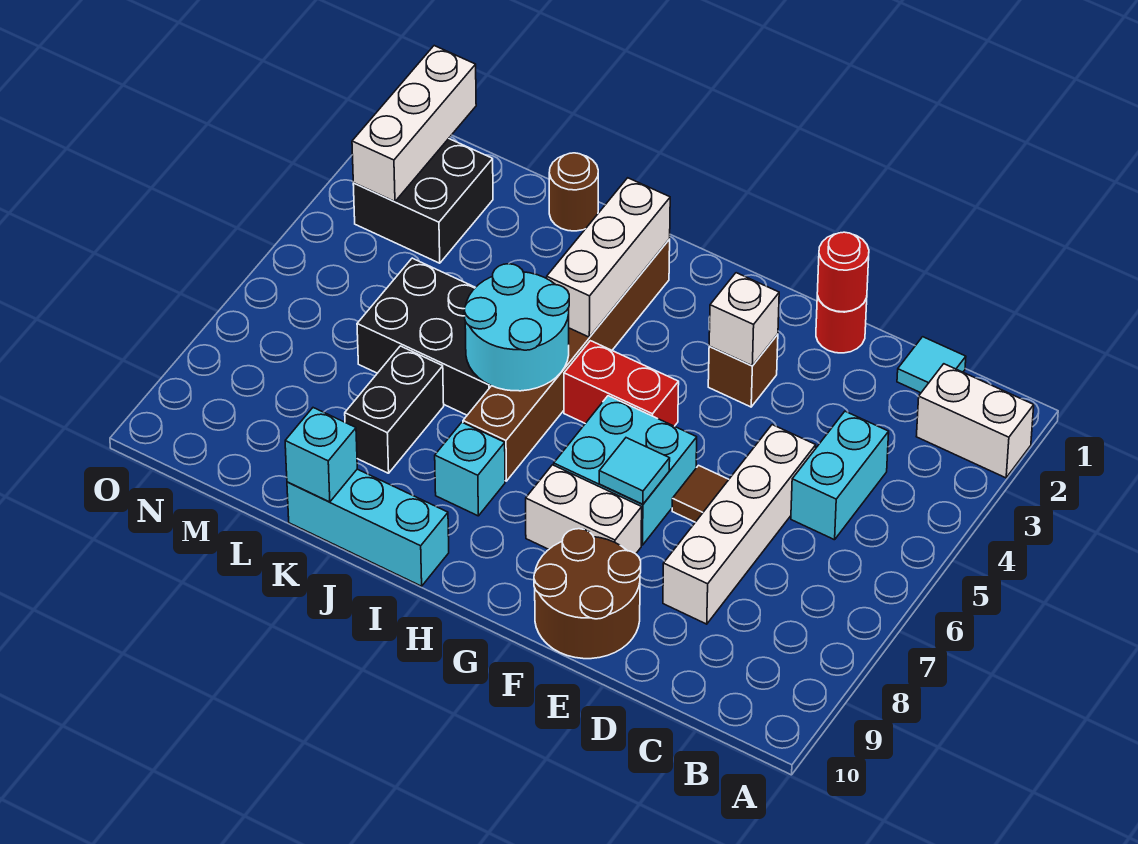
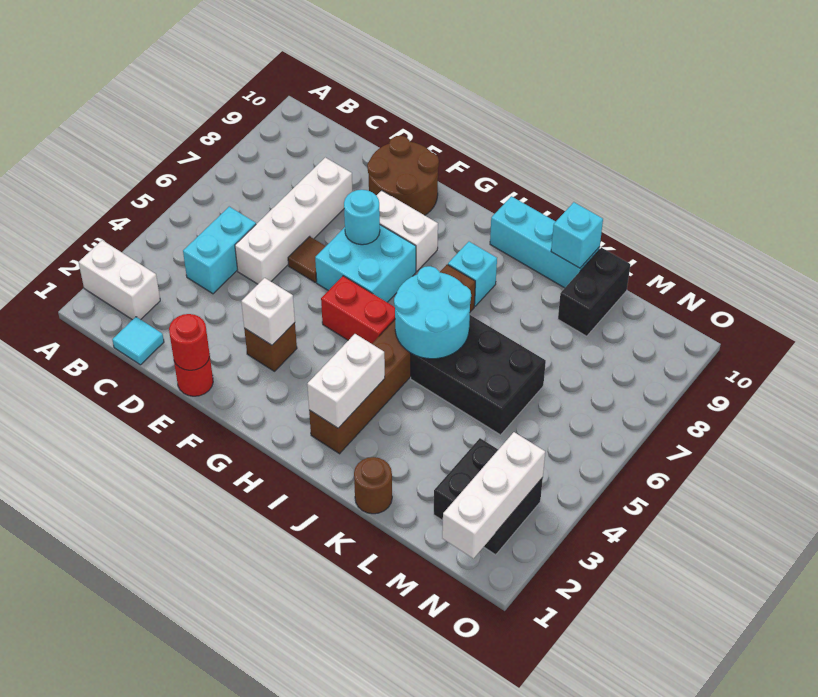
cyan 1x1 tile [599,438,670,504] -> cyan 1x1 round brick [344,190,380,245]
white 1x3 brick [547,178,670,337] -> white 1x2 brick [307,334,385,428]
black 1x2 brick [345,346,444,473] -> black 1x2 brick moved to [558,248,630,336]

